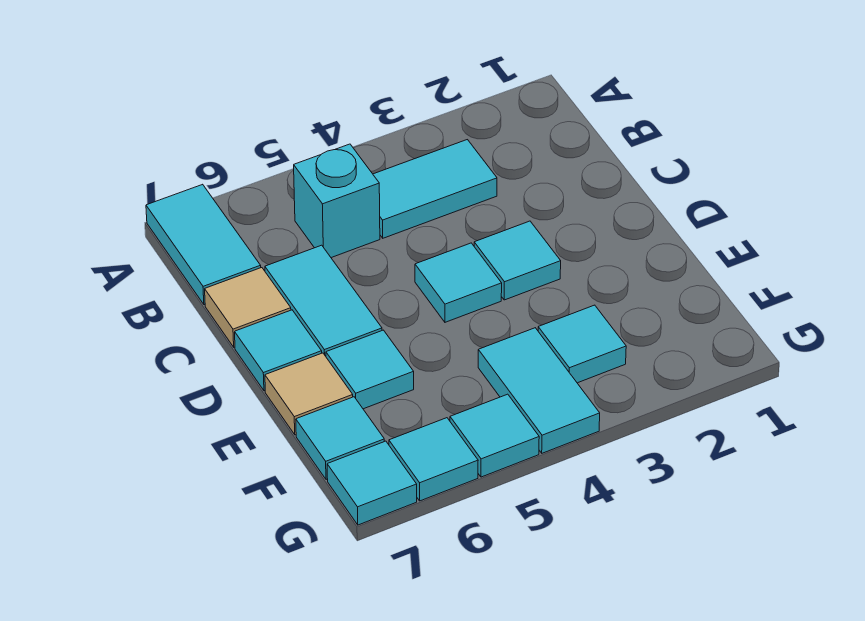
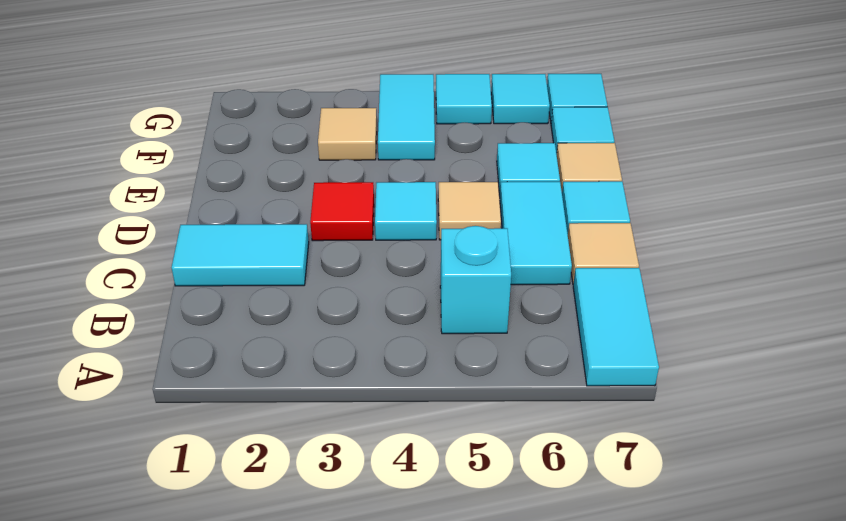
cyan 1x2 tile [373,140,497,238] -> cyan 1x2 tile moved to [172,224,309,286]
cyan 1x1 tile [474,221,561,300] -> red 1x1 tile [310,182,374,241]
none -> tan 1x1 tile [438,182,501,240]
cyan 1x1 tile [538,305,626,383] -> tan 1x1 tile [318,108,377,160]

